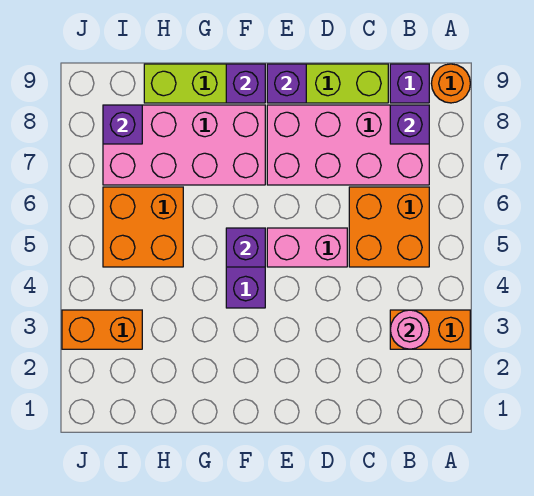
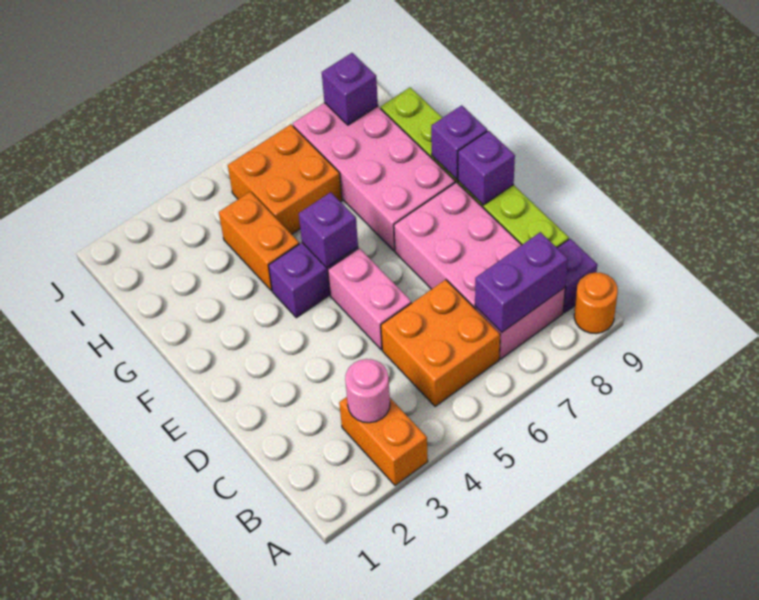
purple 1x1 brick [390,105,429,144] -> purple 1x2 brick [475,232,568,332]
orange 1x2 brick [62,310,142,349] -> orange 1x2 brick moved to [219,191,299,291]

